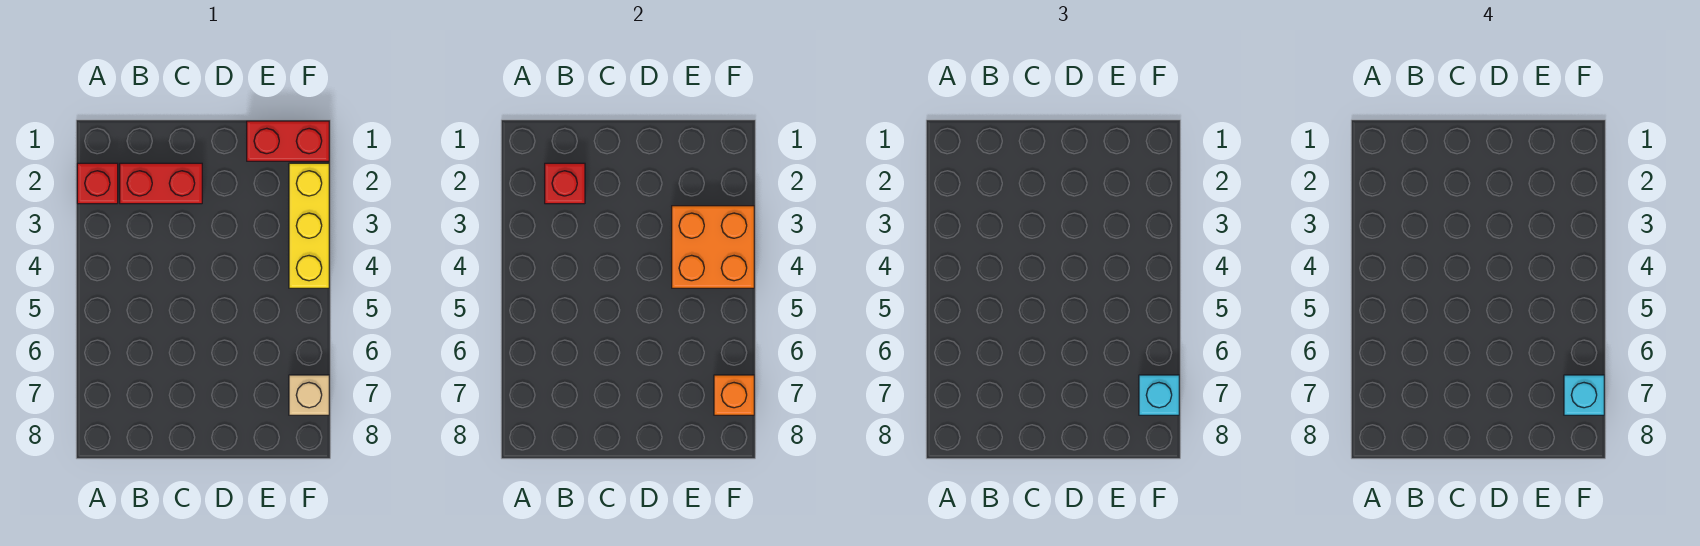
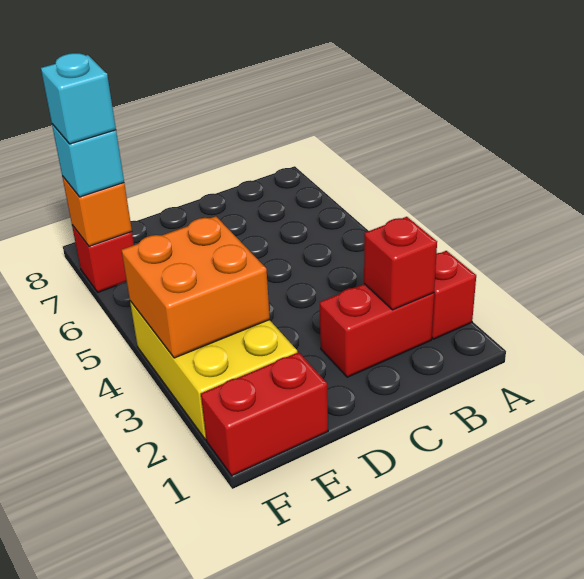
yellow 1x3 brick [289,163,329,288] -> yellow 2x3 brick [130,301,298,440]
tan 1x1 brick [289,375,329,415] -> red 1x1 brick [72,225,134,292]

